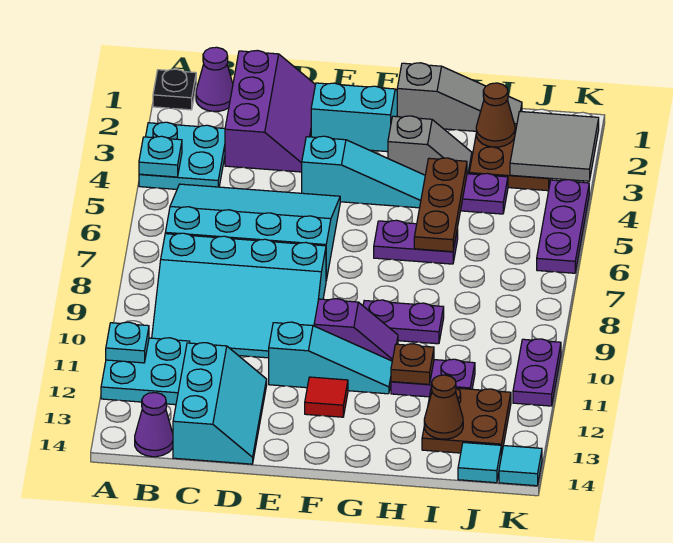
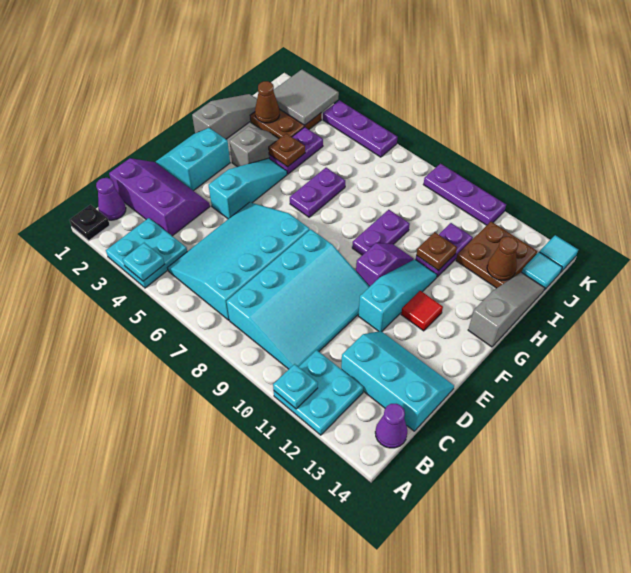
none -> grey 1x3 slope [468,272,545,347]
brown 1x3 plate [414,158,467,252] -> brown 1x1 plate [269,133,305,167]
purple 1x2 plate [513,339,561,406] -> purple 1x3 plate [424,164,506,225]

